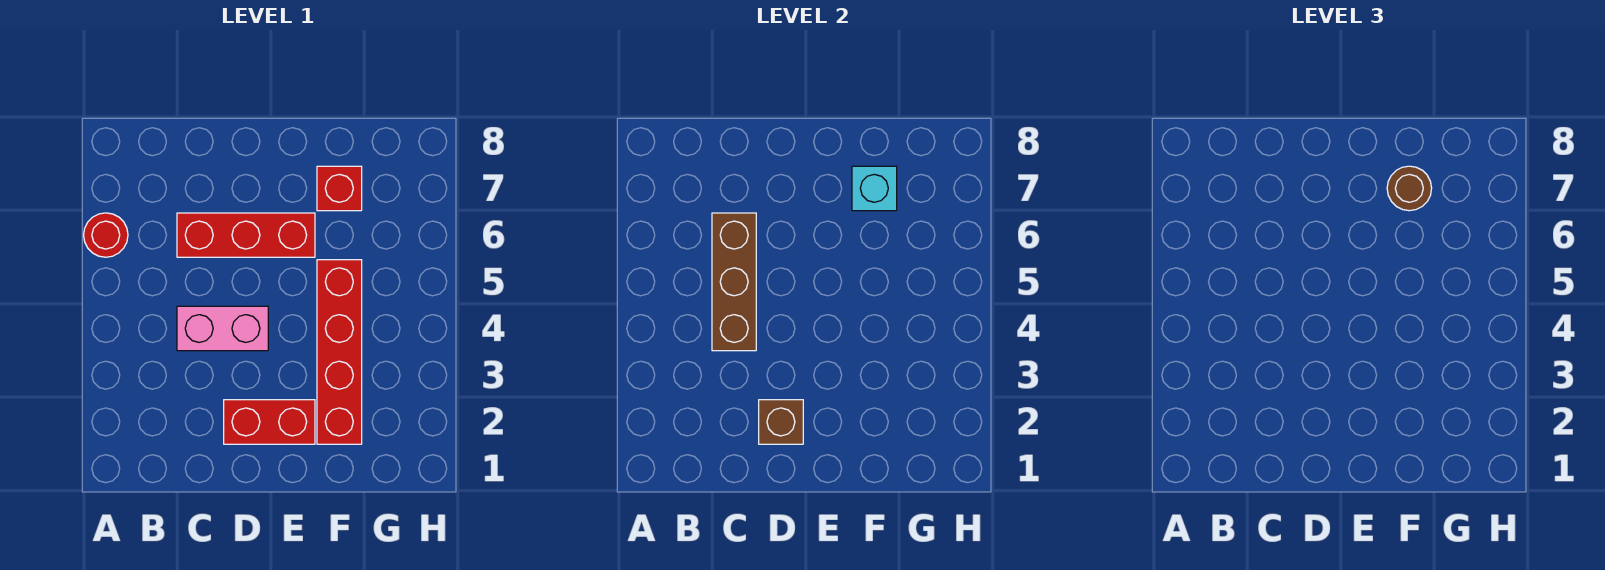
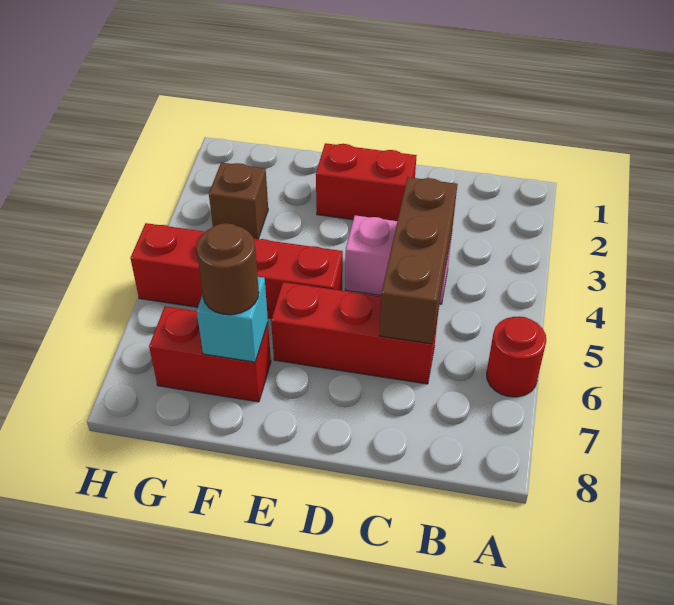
brown 1x1 brick [759,400,803,444] -> brown 1x1 brick moved to [209,163,268,239]
red 1x4 brick [317,260,362,444] -> red 1x4 brick turned to [130,223,343,318]
red 1x1 brick [317,166,362,211] -> red 1x2 brick [149,306,271,402]

